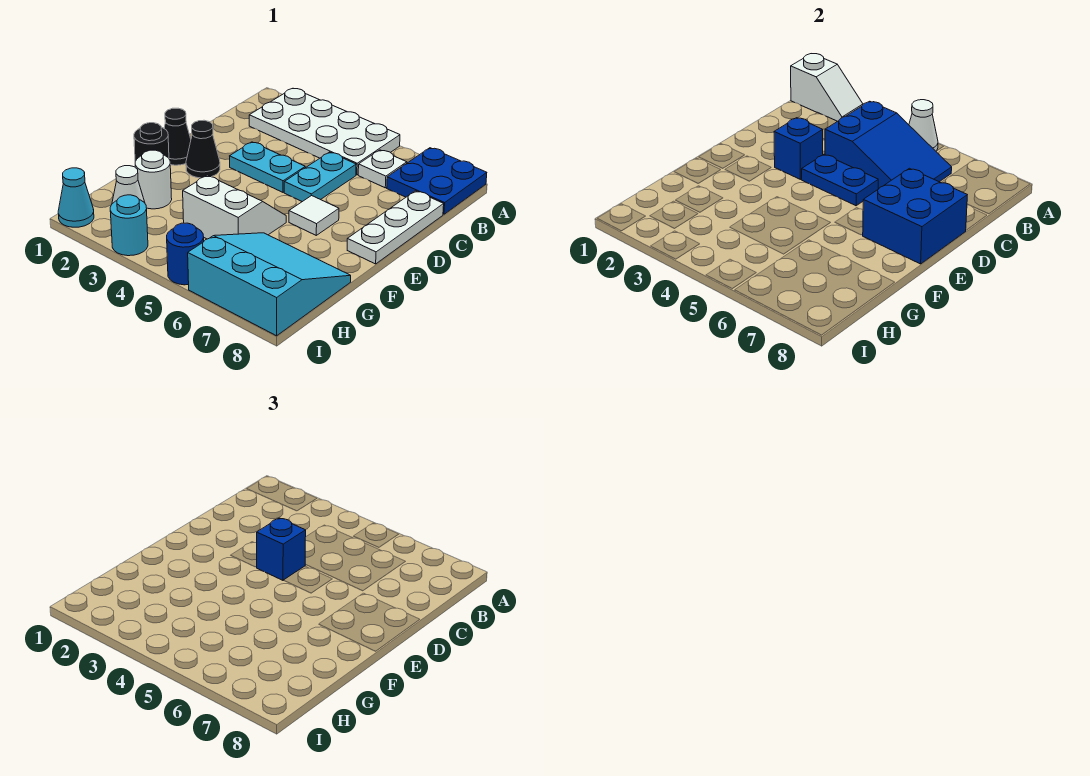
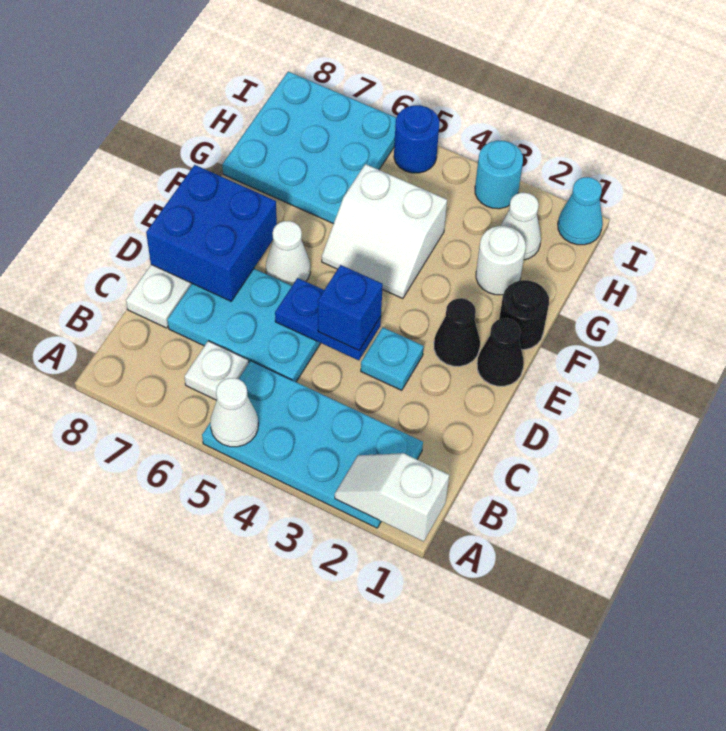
white 2x4 plate [249,89,400,175] -> cyan 2x4 plate [202,361,423,528]
blue 2x2 plate [387,148,487,214] -> none
blue 2x3 slope [825,101,952,189] -> none
cyan 1x2 plate [284,152,356,202] -> cyan 2x3 plate [167,269,321,382]
cyan 1x2 plate [230,142,305,192] -> cyan 1x1 plate [361,327,424,390]
blue 1x1 brick [774,118,823,179] -> none
white 1x1 tile [289,196,339,235] -> white 1x1 cone [266,221,310,286]
cyan 3x3 slope [188,233,351,336] -> cyan 3x3 plate [222,72,396,224]

